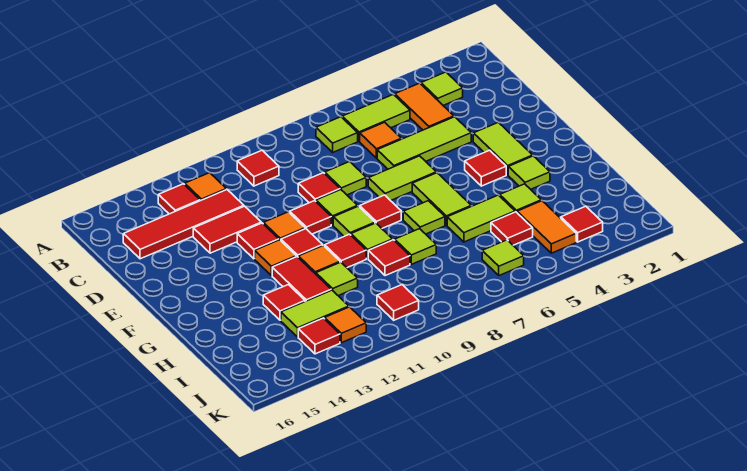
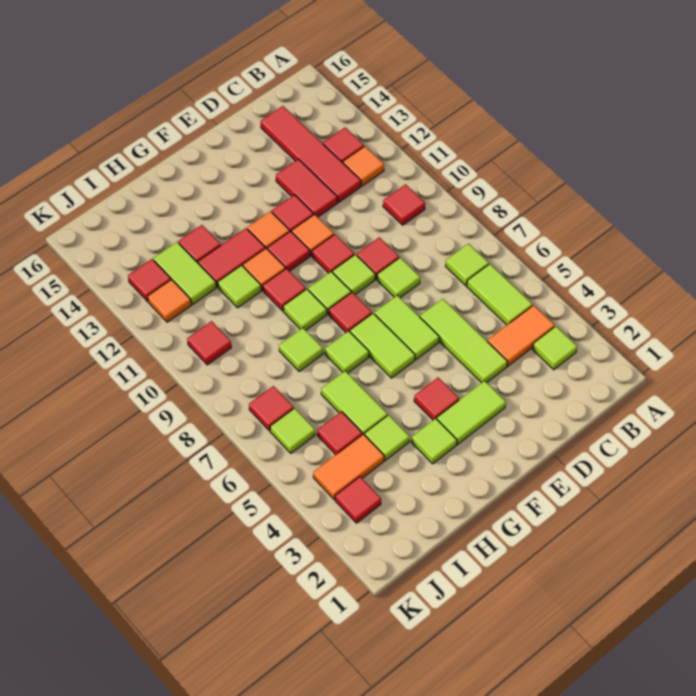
orange 1x1 tile [360,122,401,158] -> none
lime 1x2 tile [412,173,471,225] -> lime 1x2 tile turned to [350,313,415,378]
red 1x1 tile [368,240,410,276] -> red 1x1 tile moved to [249,386,294,431]

